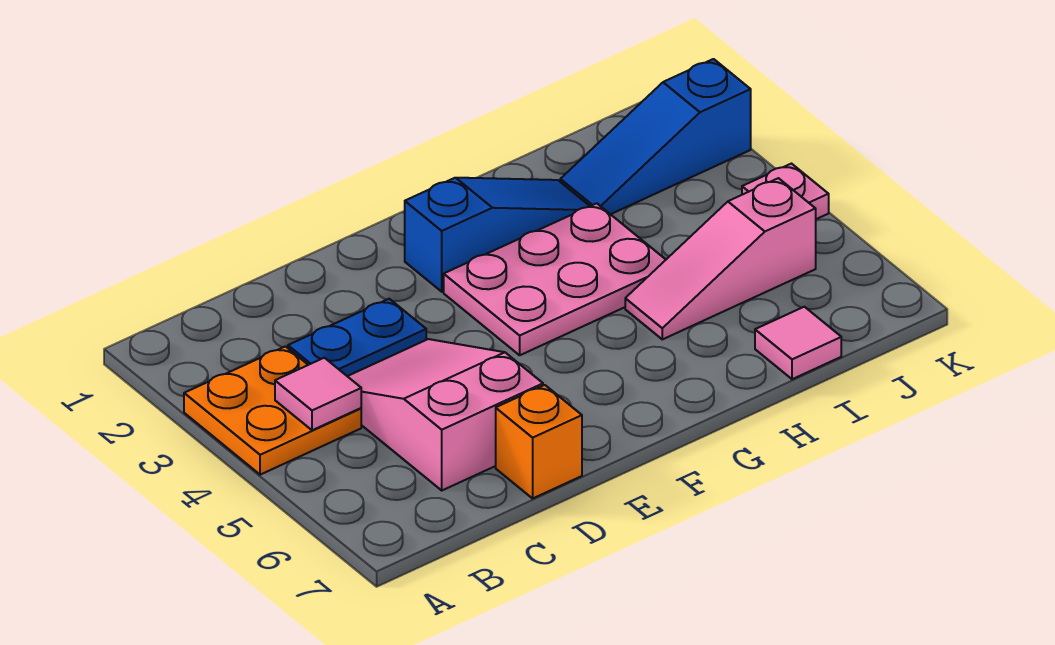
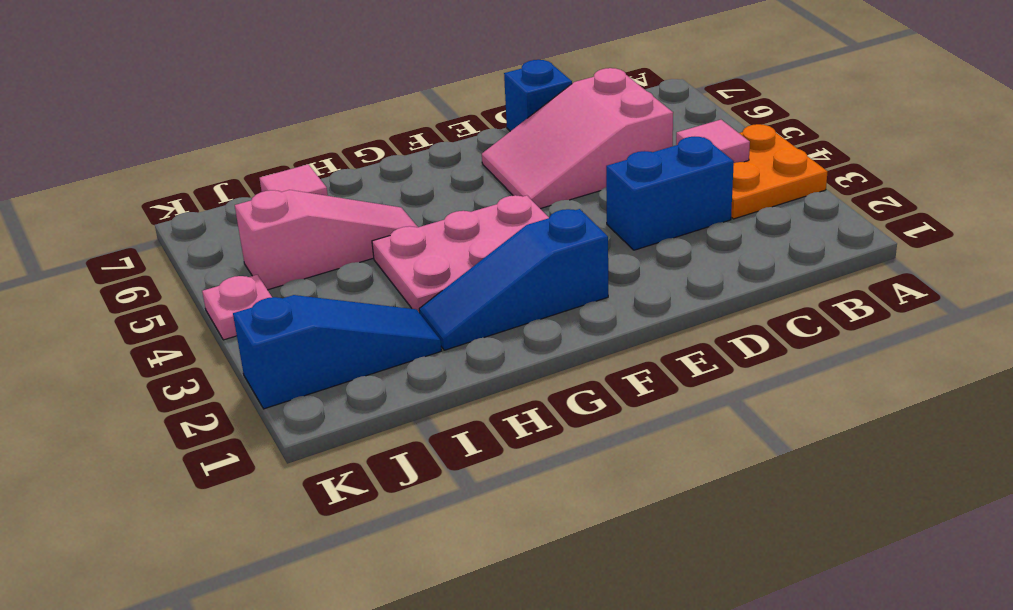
blue 1x2 plate [288,299,426,376] -> blue 1x2 brick [606,137,734,250]
pink 2x3 slope [347,339,543,490] -> pink 2x3 slope turned to [482,68,673,209]
orange 1x1 brick [496,385,582,498] -> blue 1x1 brick [504,60,572,131]

